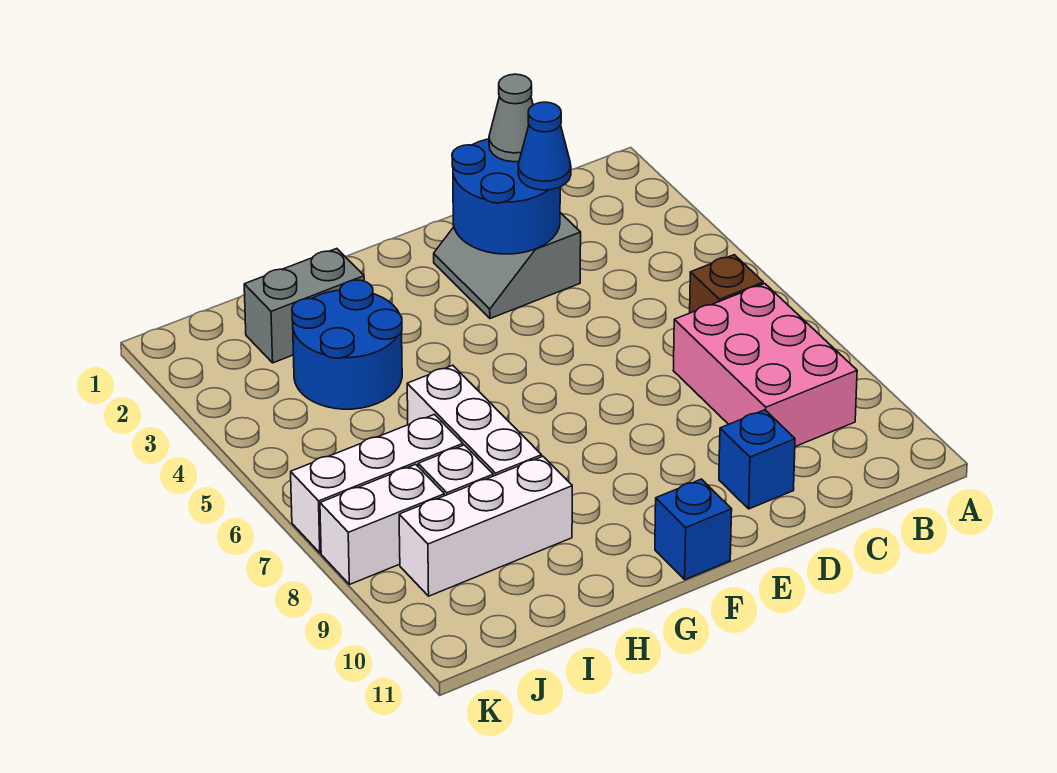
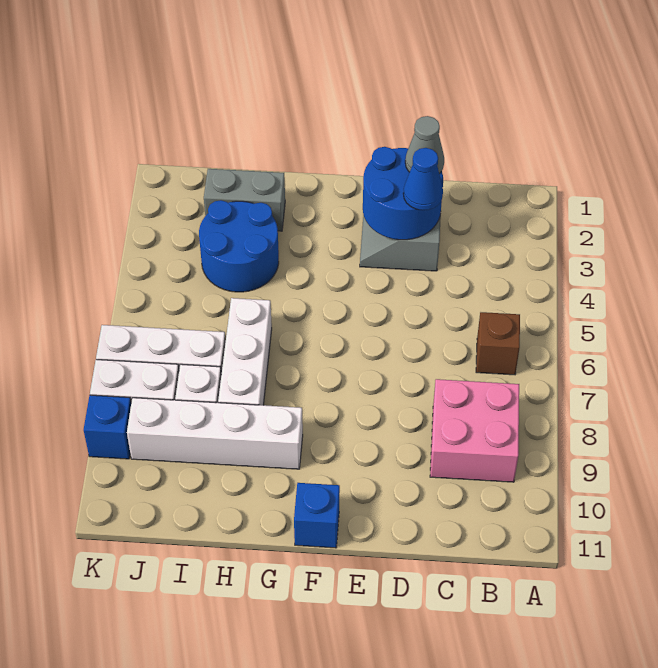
pink 2x3 brick [673,284,857,447] -> pink 2x2 brick [430,379,519,482]
blue 1x1 brick [719,410,795,509] -> blue 1x1 brick moved to [84,395,131,459]
white 1x3 brick [399,456,572,596] -> white 1x4 brick [127,398,303,469]

